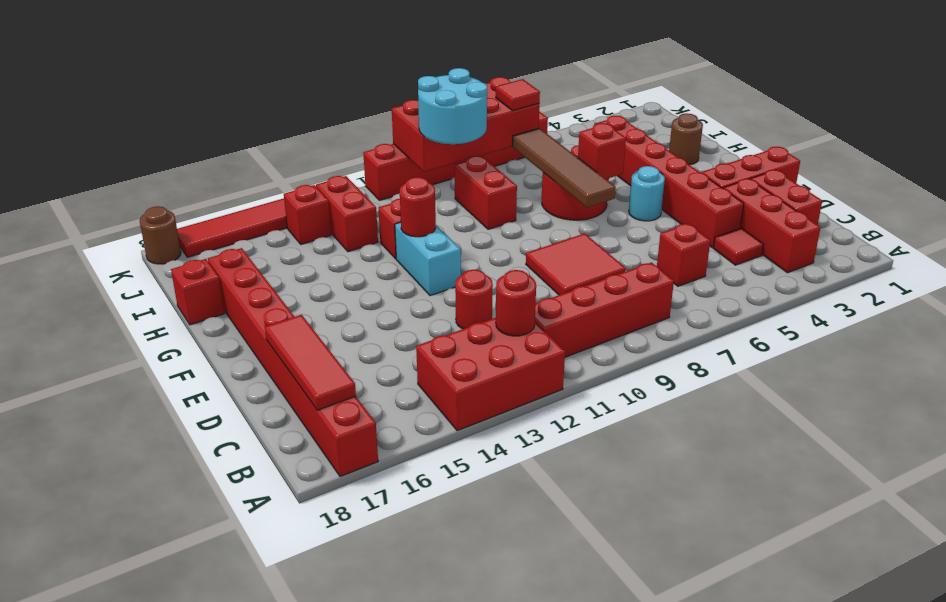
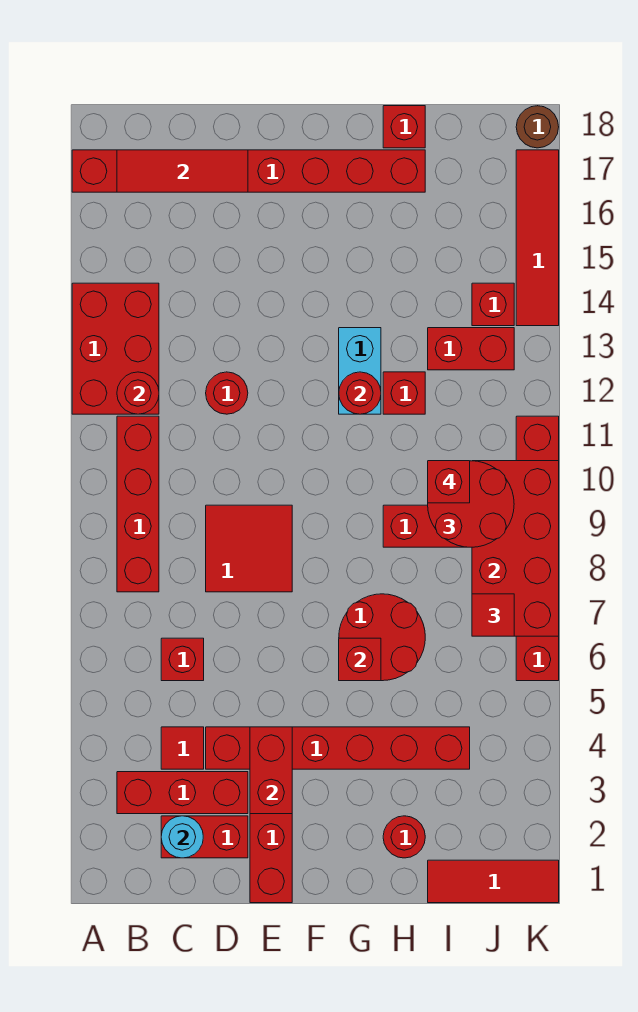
none -> red 1x2 brick [250,727,292,814]
cyan 1x1 round brick [629,166,665,221] -> cyan 1x1 round brick moved to [161,816,203,858]
brown 1x4 tile [512,128,616,207] -> none
cyan 1x2 brick [395,222,461,296] -> cyan 1x2 brick turned to [339,328,381,414]
brown 1x1 round brick [669,113,703,165] -> red 1x1 round brick [383,816,425,858]
none -> red 1x3 tile [428,860,559,903]
cyan 2x2 round brick [418,68,487,144] -> red 2x2 round brick [428,461,514,547]
none -> red 1x1 brick [428,461,470,503]

